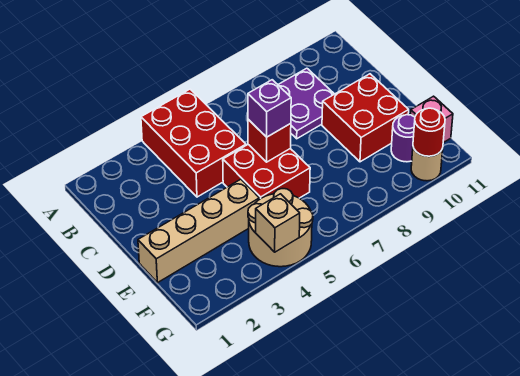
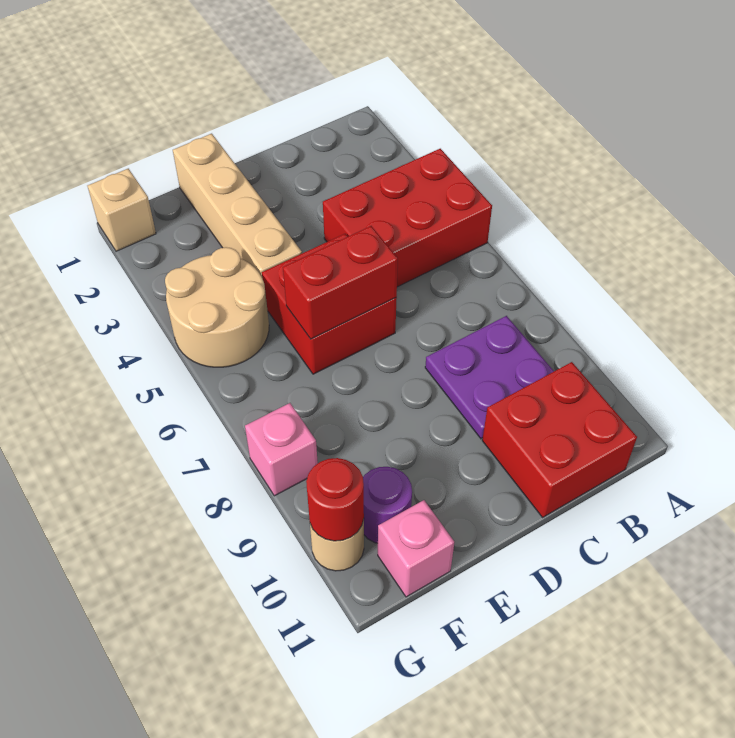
red 1x1 brick [248,119,291,162] -> red 1x2 brick [283,226,398,339]
purple 1x1 brick [248,80,291,137] -> none
red 2x2 brick [322,74,409,162] -> red 2x2 brick moved to [482,362,637,517]
tan 1x1 brick [256,194,300,252] -> tan 1x1 brick moved to [88,169,156,251]
none -> pink 1x1 brick [245,403,318,496]

